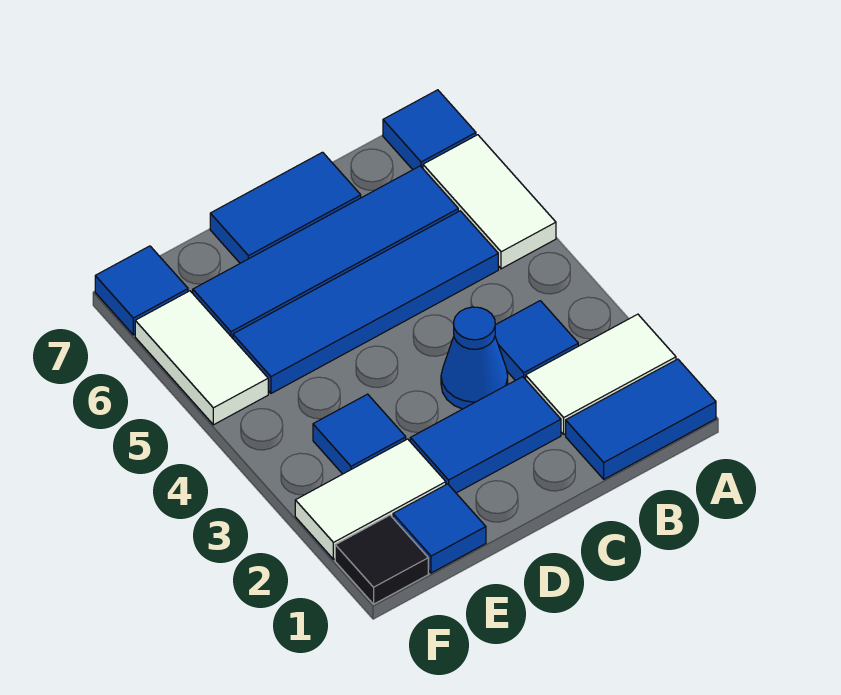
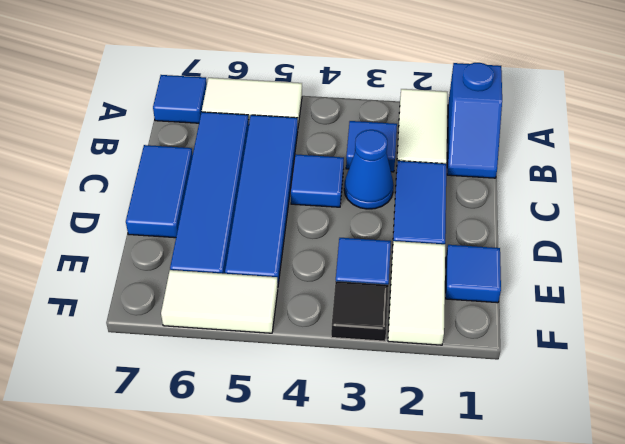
blue 1x2 tile [566,359,716,479] -> blue 1x2 slope [447,63,502,178]
black 1x1 tile [335,515,428,604] -> black 1x1 tile moved to [331,281,389,341]
blue 1x1 tile [95,246,188,335] -> blue 1x1 tile moved to [291,154,344,207]

